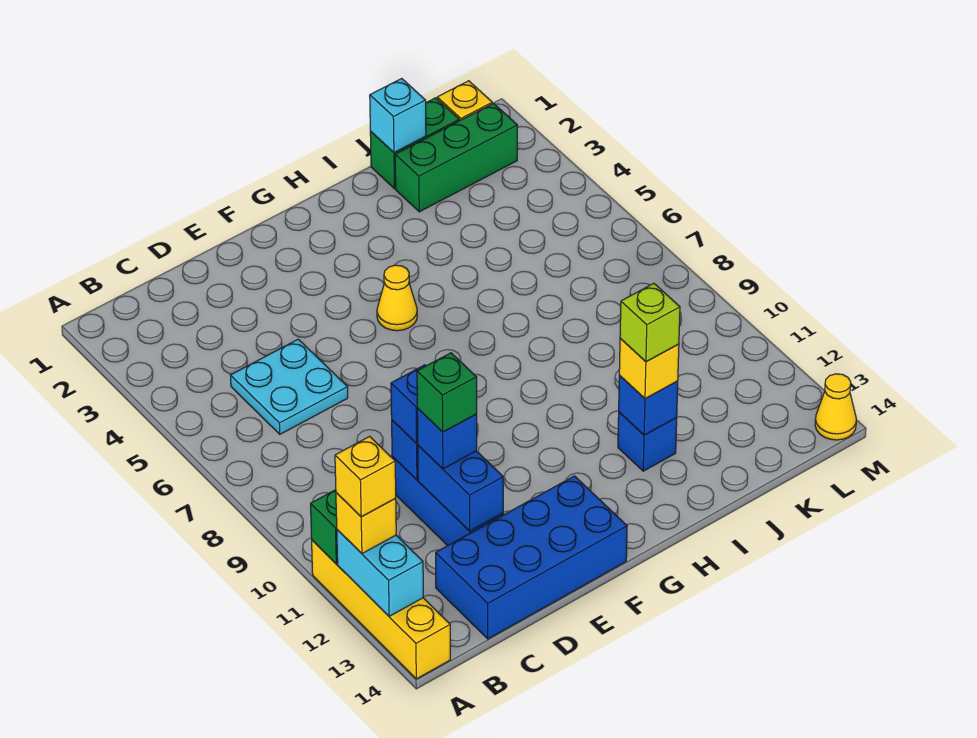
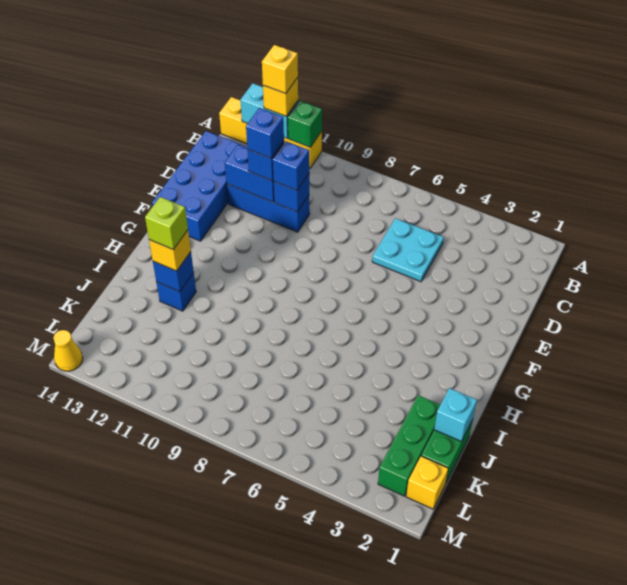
green 1x1 brick [417,353,477,432] -> blue 1x1 brick [246,108,284,158]
yellow 1x1 cone [377,265,417,331] -> none

